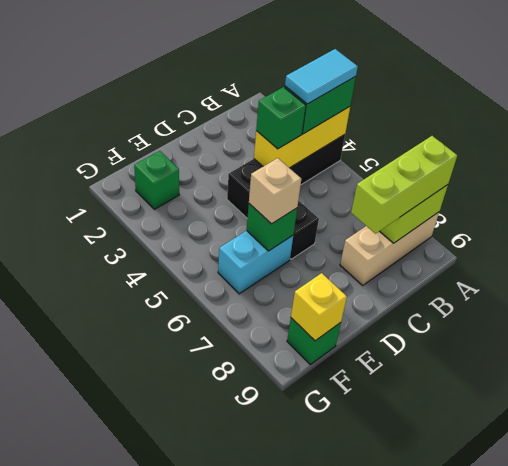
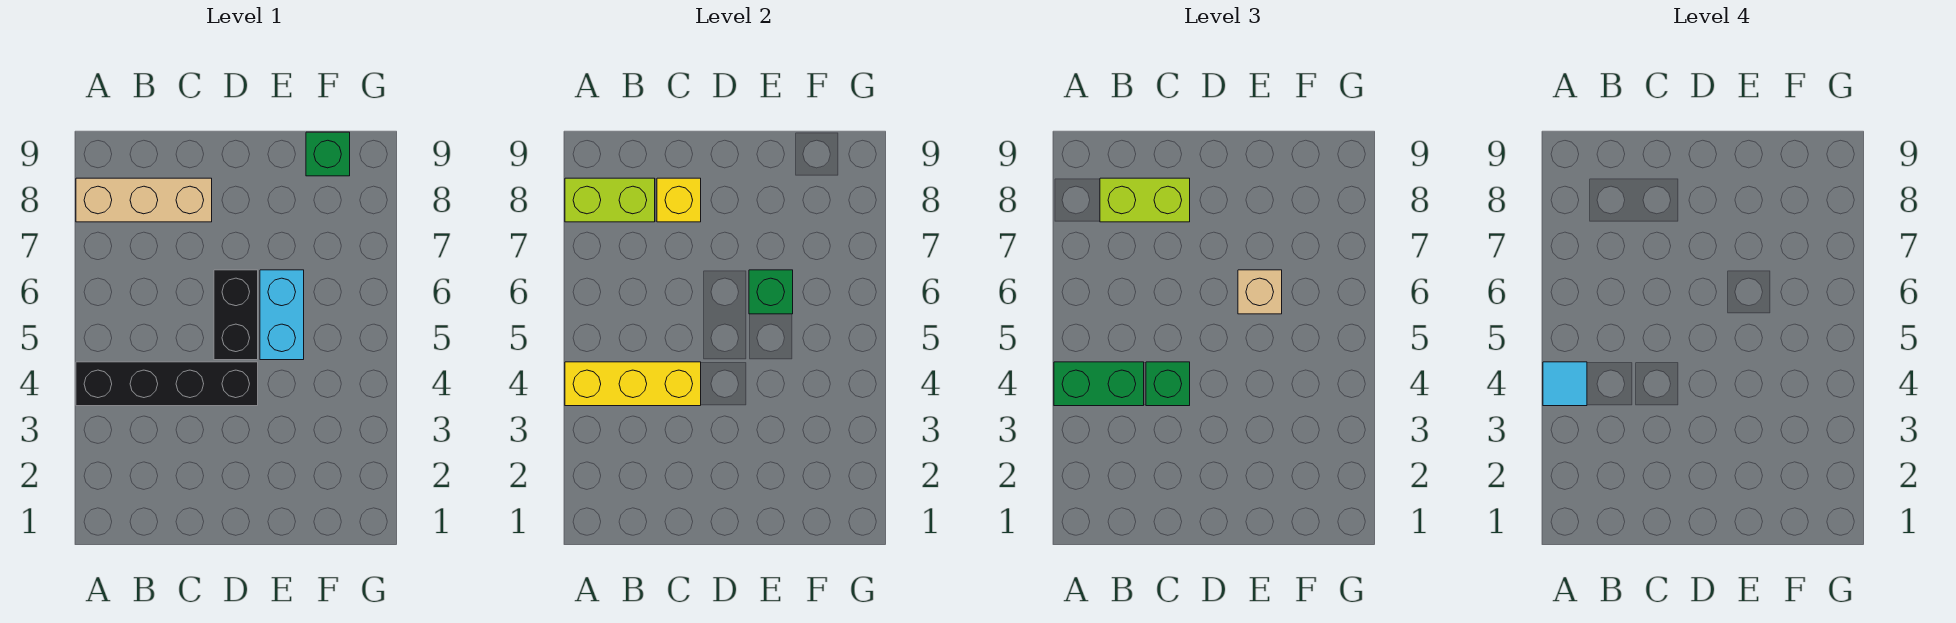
cyan 1x2 tile [285,49,358,104] -> cyan 1x1 tile [1543,362,1587,406]
lime 1x3 brick [351,136,457,234] -> lime 1x2 brick [1100,178,1190,222]
cyan 1x2 brick [218,231,293,294] -> cyan 1x2 brick turned to [260,270,304,360]
green 1x1 brick [134,151,179,209] -> none
yellow 1x1 brick [291,273,347,341] -> yellow 1x1 brick moved to [657,178,701,222]

